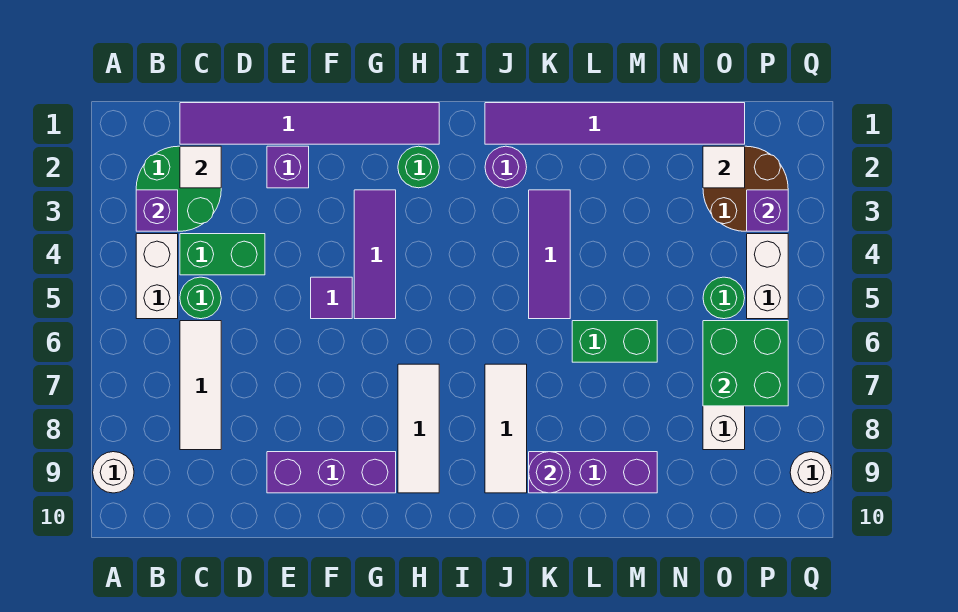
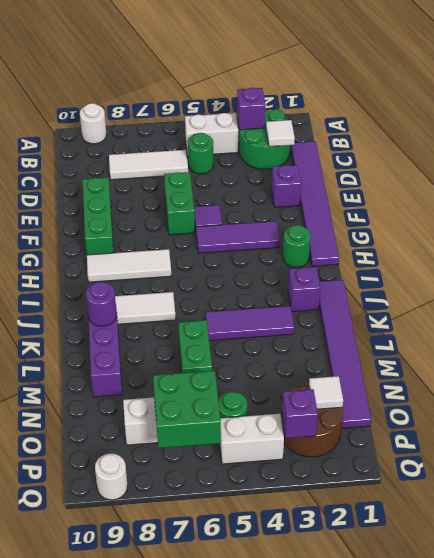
green 1x2 brick [180,234,265,275] -> green 1x2 brick moved to [164,172,195,235]
purple 1x3 brick [267,452,396,493] -> green 1x3 brick [83,178,114,255]
purple 1x1 round brick [485,146,527,188] -> purple 1x1 brick [288,267,320,312]

